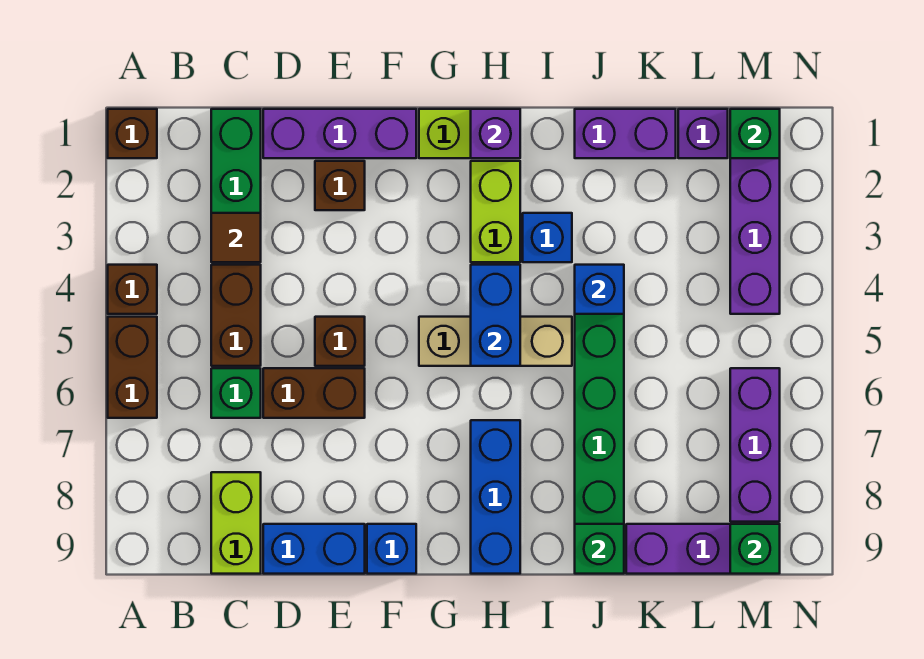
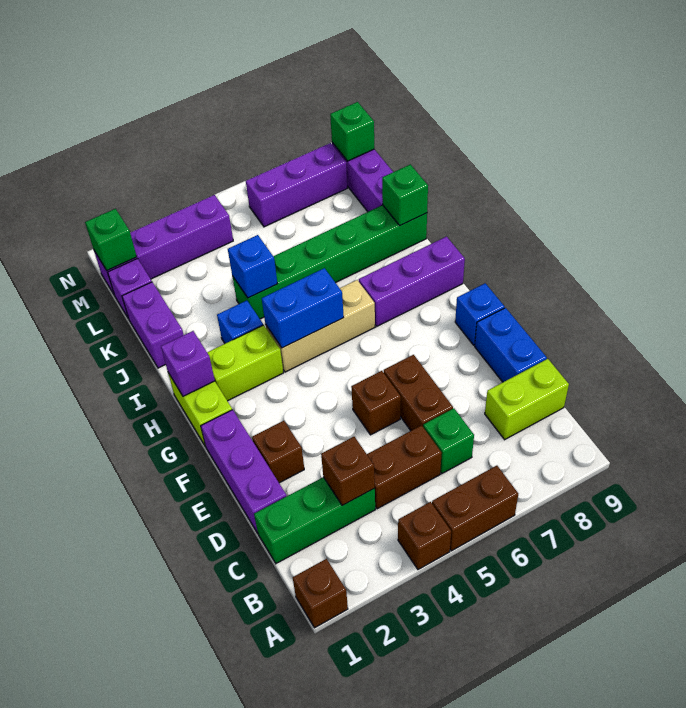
brown 1x1 tile [211,213,261,262] -> brown 1x1 brick [321,437,375,505]
tan 1x3 brick [419,317,572,366] -> tan 1x3 brick turned to [266,280,375,372]
blue 1x3 brick [471,420,520,574] -> purple 1x3 brick [359,237,465,326]

